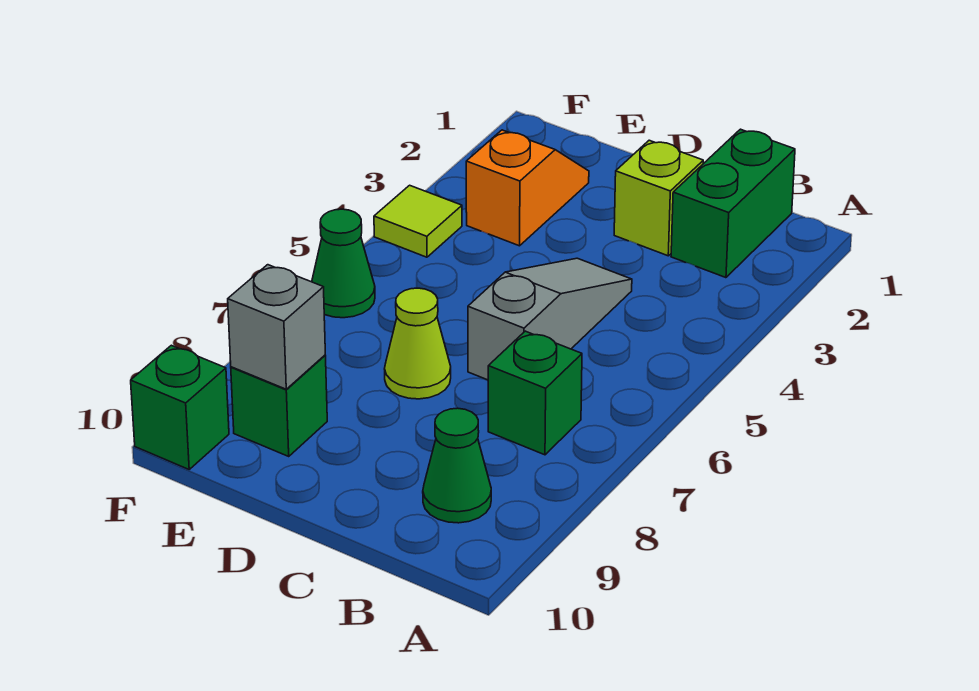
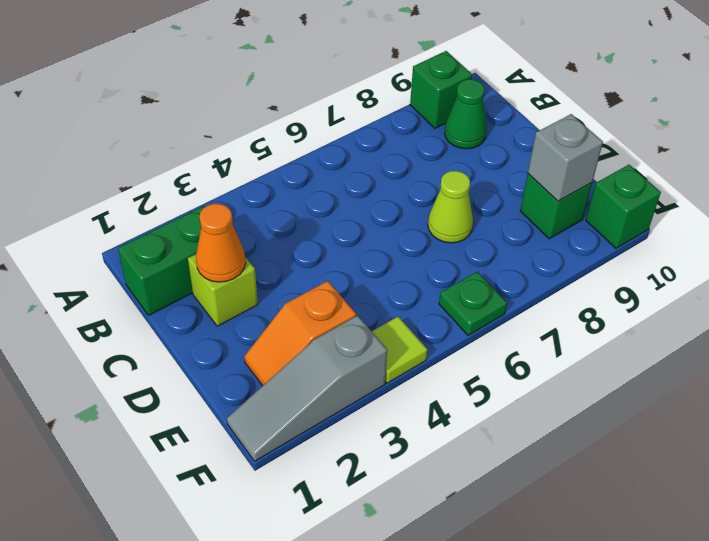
green 1x1 brick [488,331,582,455] -> green 1x1 brick moved to [410,51,472,128]
none -> orange 1x1 cone [196,204,246,282]
grey 1x3 slope [468,258,632,380] -> grey 1x3 slope moved to [227,315,387,461]
green 1x1 cone [312,209,375,318] -> green 1x1 plate [439,272,507,335]

